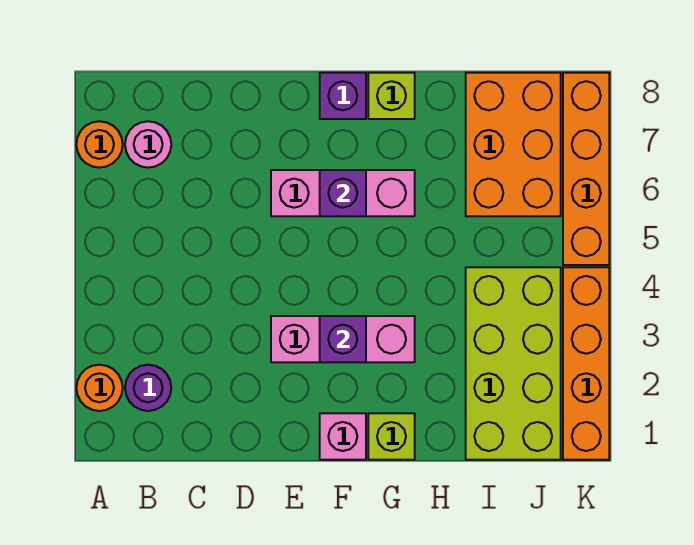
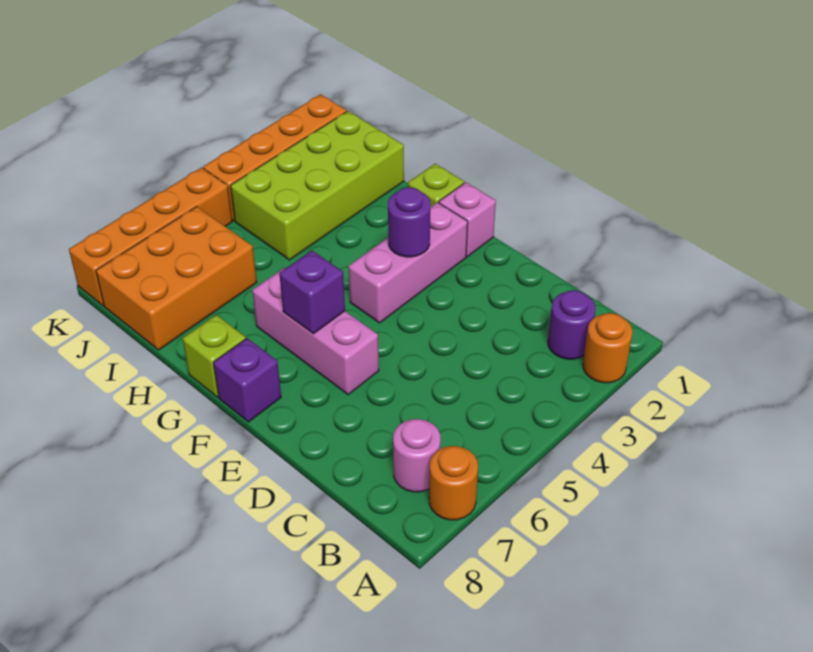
pink 1x3 brick [271,316,415,362] -> pink 1x3 brick turned to [349,202,468,323]
purple 1x1 brick [320,316,366,362] -> purple 1x1 round brick [388,187,430,257]

